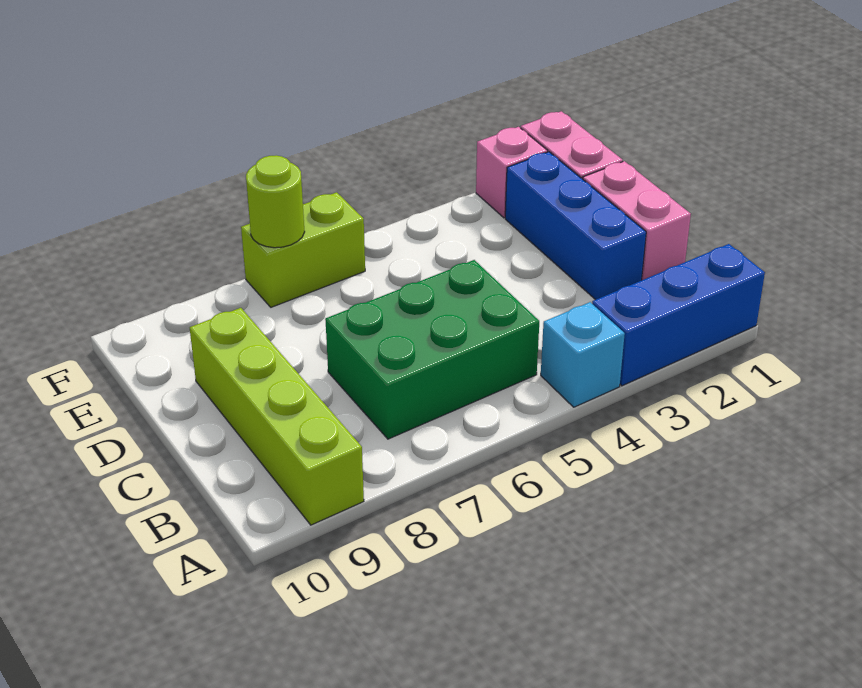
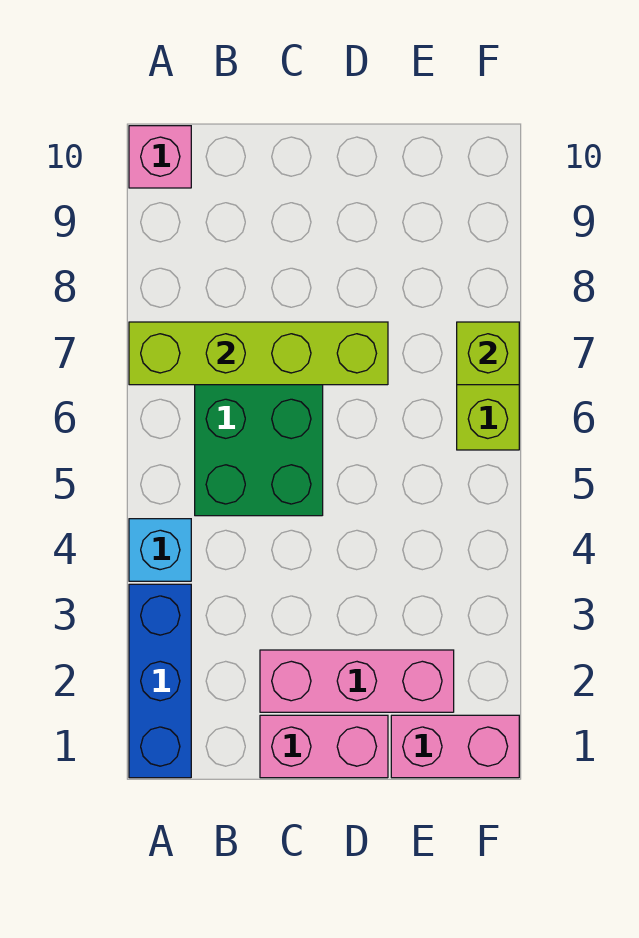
lime 1x4 brick [190,308,364,525] -> lime 1x4 brick moved to [129,322,388,385]
blue 1x3 brick [505,152,646,300] -> pink 1x3 brick [260,650,454,712]
pink 1x1 brick [476,127,548,218] -> pink 1x1 brick moved to [129,126,191,188]
lime 1x1 round brick [246,155,305,248] -> lime 1x1 brick [457,322,519,385]

